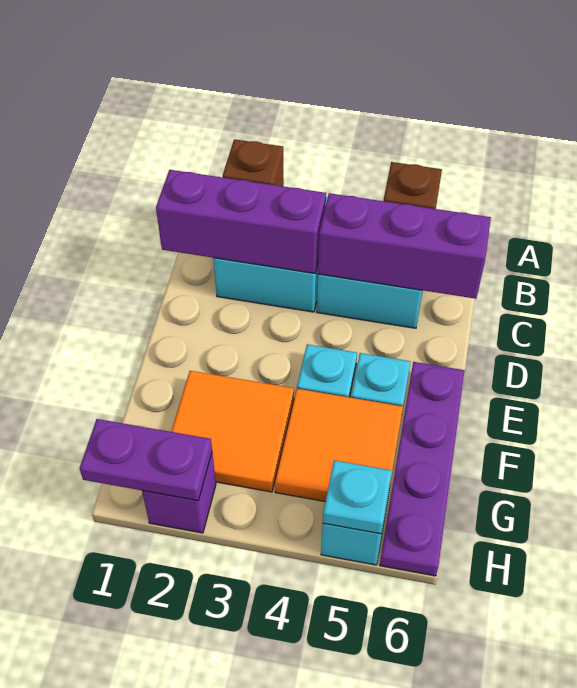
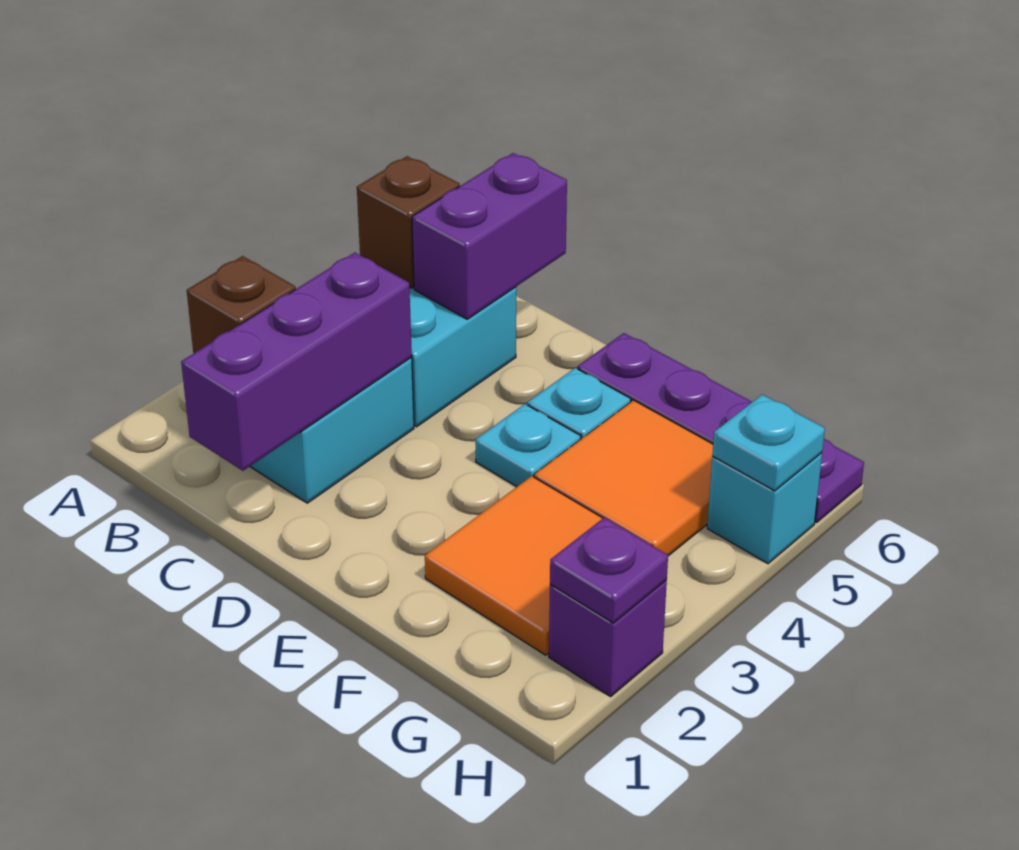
purple 1x3 brick [318,193,491,299] -> purple 1x2 brick [412,153,567,319]
purple 1x2 plate [80,419,212,501] -> purple 1x1 plate [550,517,668,623]

